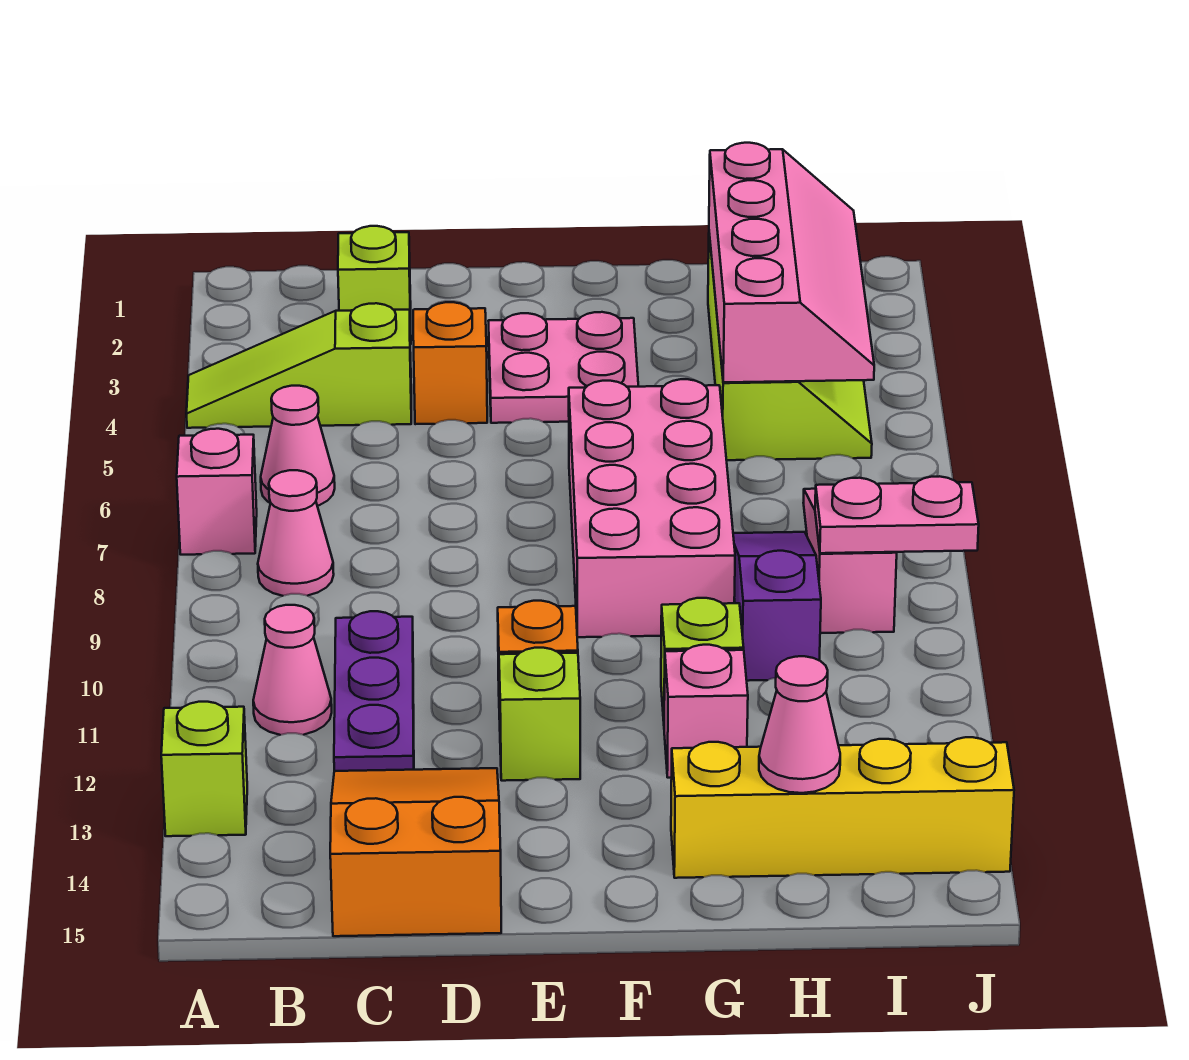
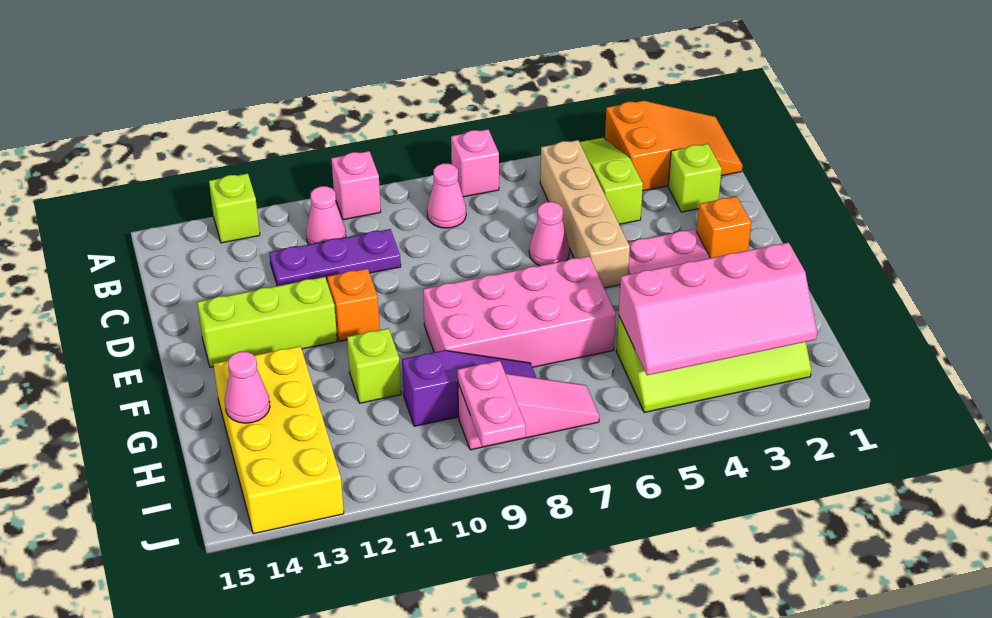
none -> tan 1x4 brick [540,140,630,288]
pink 1x1 cone [261,386,335,506] -> pink 1x1 cone moved to [529,202,569,266]
orange 2x3 slope [330,768,501,936] -> orange 2x3 slope moved to [605,101,743,191]
orange 1x1 brick [413,302,487,424] -> orange 1x1 brick moved to [697,196,751,258]
lime 1x1 brick [499,648,580,781] -> lime 1x3 brick [197,277,337,367]
pink 1x1 brick [664,645,748,778] -> pink 1x1 brick moved to [331,151,381,220]
yellow 1x4 brick [671,737,1014,878] -> yellow 2x4 brick [213,346,344,534]

